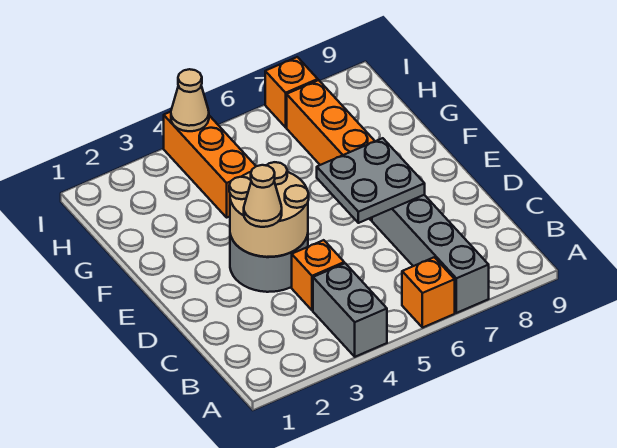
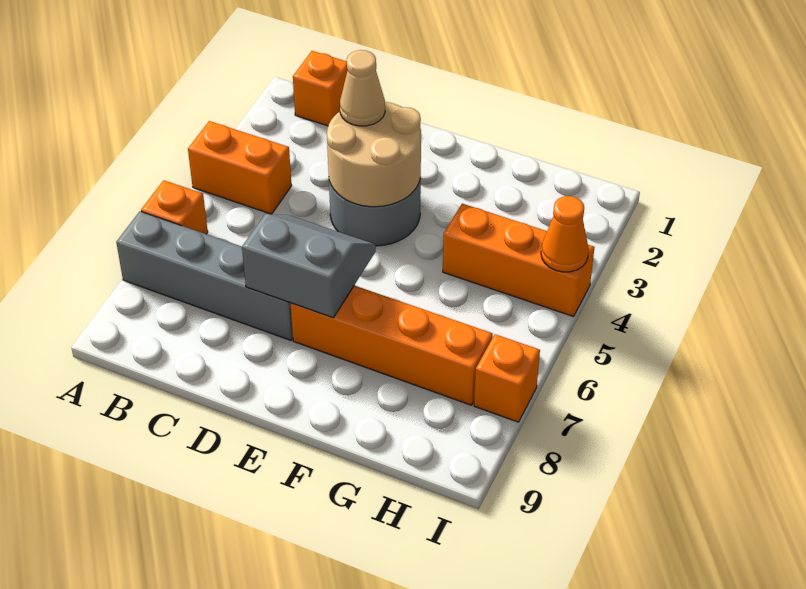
grey 1x2 brick [313,263,387,357] -> orange 1x2 brick [188,121,292,214]
orange 1x1 brick [292,240,344,310] -> orange 1x1 brick moved to [293,51,347,126]
grey 2x2 plate [317,138,425,223] -> grey 2x2 slope [242,214,376,318]
tan 1x1 cone [171,69,209,131] -> orange 1x1 cone [541,196,589,272]

